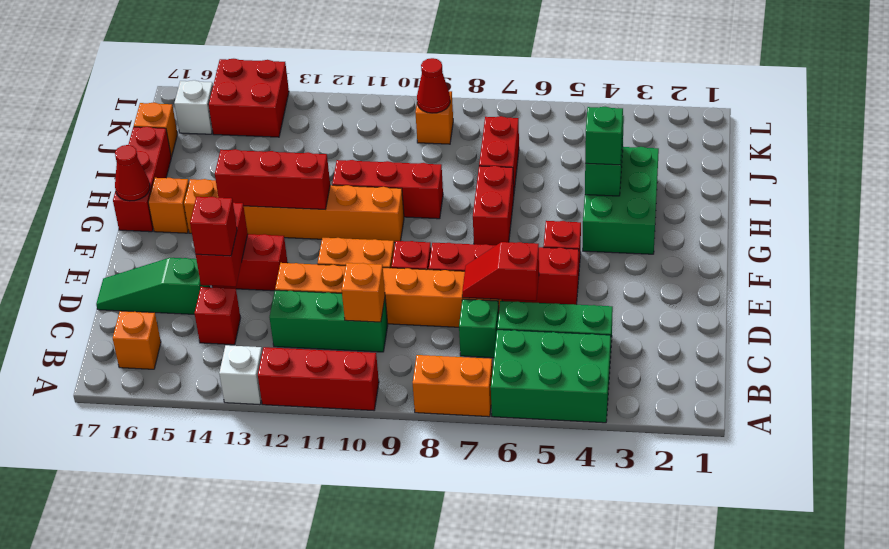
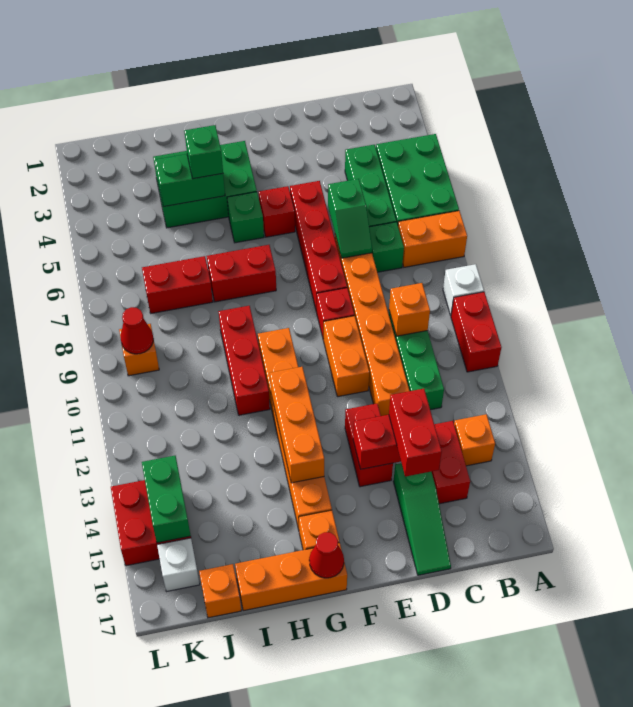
orange 1x2 brick [413,355,492,417] -> orange 1x2 brick turned to [398,211,467,267]
red 1x3 brick [258,347,379,410] -> red 1x2 brick [451,292,501,372]
white 1x1 brick [219,345,262,405] -> white 1x1 brick moved to [443,264,484,315]
orange 1x1 brick [113,311,161,369] -> orange 1x1 brick moved to [454,414,495,466]
red 1x1 brick [195,287,241,345] -> red 1x2 brick [432,421,470,504]
red 1x2 slope [462,242,539,301] -> green 1x2 slope [328,179,372,258]
red 1x1 brick [190,197,237,256] -> red 1x2 brick [389,389,442,477]
none -> green 1x1 brick [227,192,264,243]
red 1x3 brick [215,149,330,210] -> orange 1x3 brick [270,367,324,483]
red 1x3 brick [113,126,171,232] -> orange 1x3 brick [235,543,347,611]
none -> green 1x2 brick [142,456,191,543]

